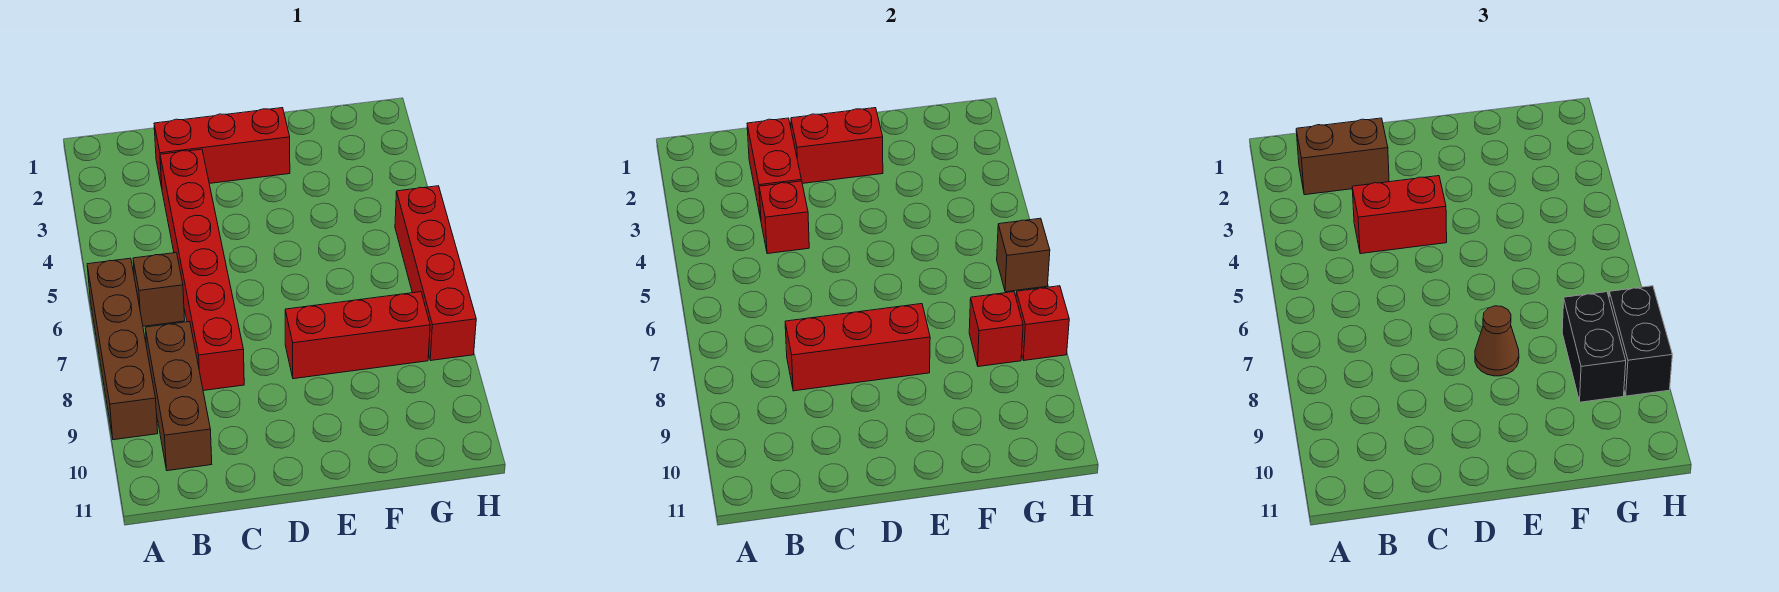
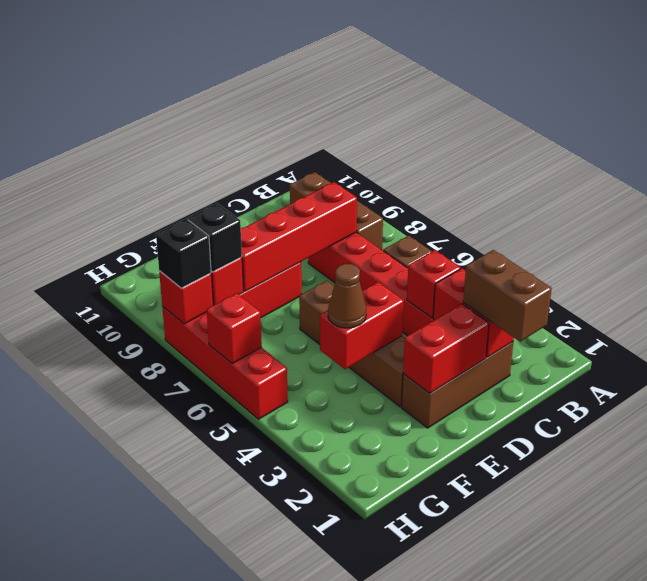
brown 1x4 brick [87,258,158,440] -> brown 1x4 brick moved to [299,281,405,407]
brown 1x2 brick [1296,118,1389,195] -> brown 1x2 brick turned to [463,250,552,342]
red 1x3 brick [154,108,290,187] -> brown 1x3 brick [402,342,513,428]
red 1x2 brick [1352,176,1447,254] -> red 1x2 brick moved to [320,282,404,369]
red 1x3 brick [785,304,930,391] -> red 1x4 brick [241,182,357,291]
brown 1x1 cone [1475,306,1519,376] -> brown 1x1 cone moved to [328,264,366,328]
black 1x2 brick [1562,292,1626,402] -> black 1x1 brick [188,203,242,272]
brown 1x1 brick [997,218,1050,292] -> red 1x1 brick [207,293,262,364]
black 1x2 brick [1609,286,1672,396] -> black 1x1 brick [156,219,211,288]

